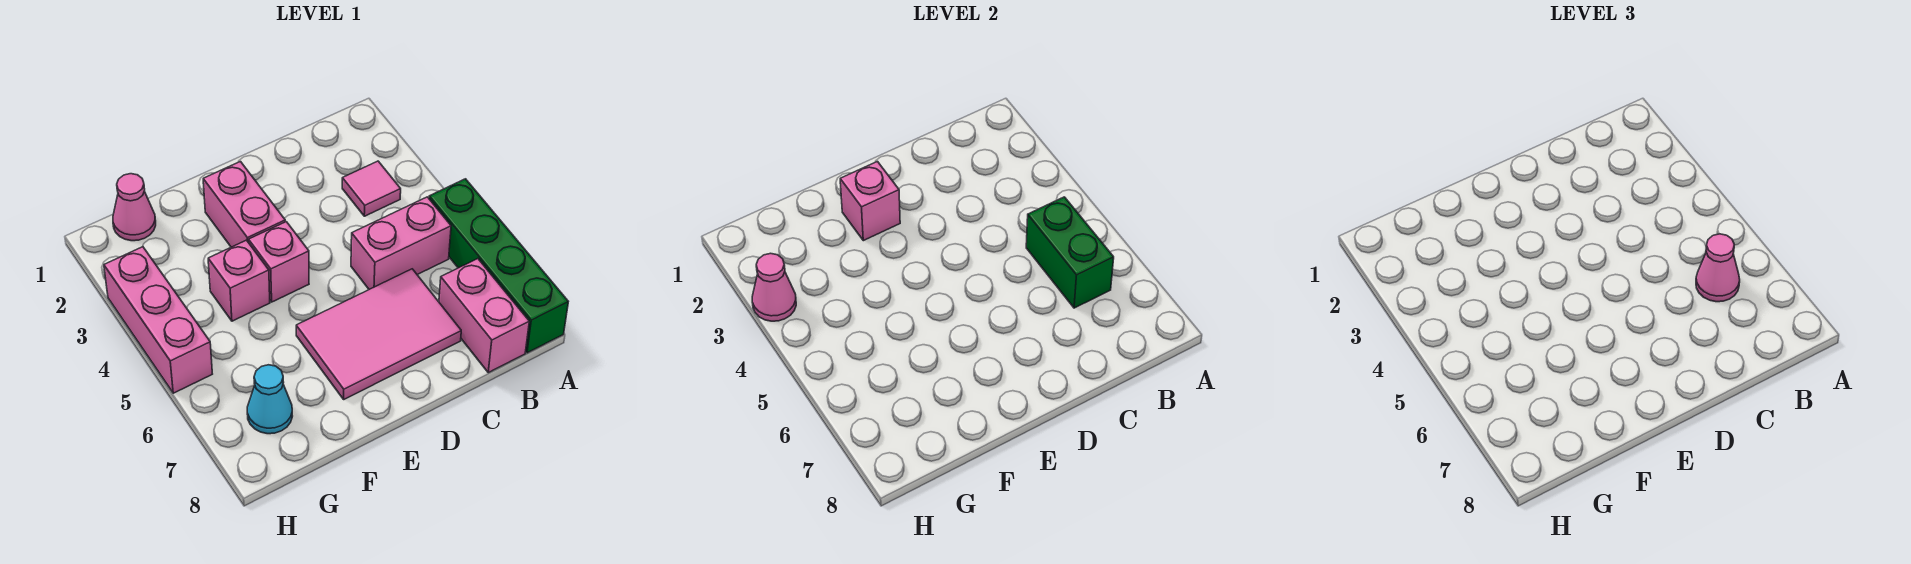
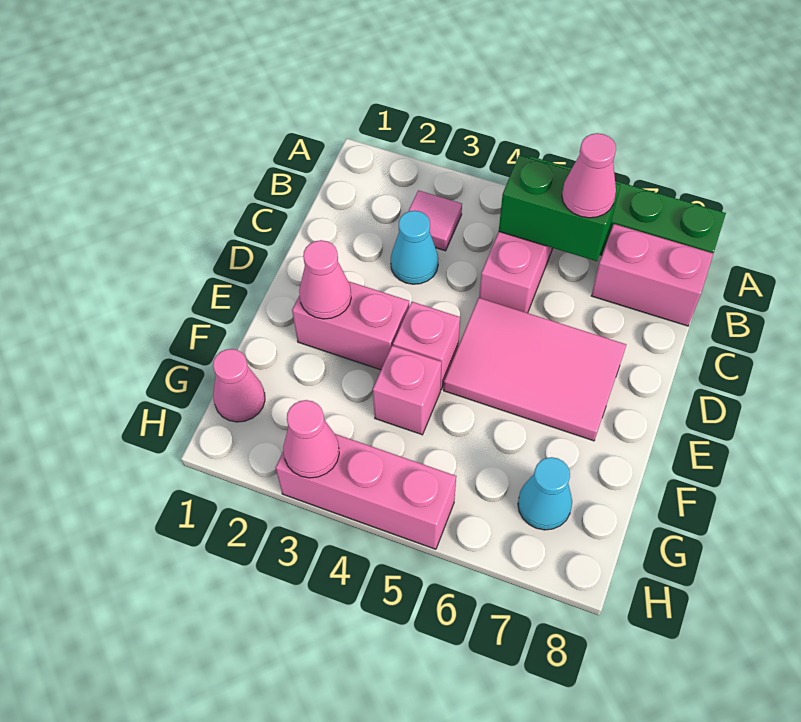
none -> cyan 1x1 cone [391,211,438,284]
pink 2x3 tile [296,269,461,399] -> pink 2x3 tile turned to [444,298,626,441]
pink 1x1 brick [840,162,900,241] -> pink 1x1 cone [299,240,351,319]

